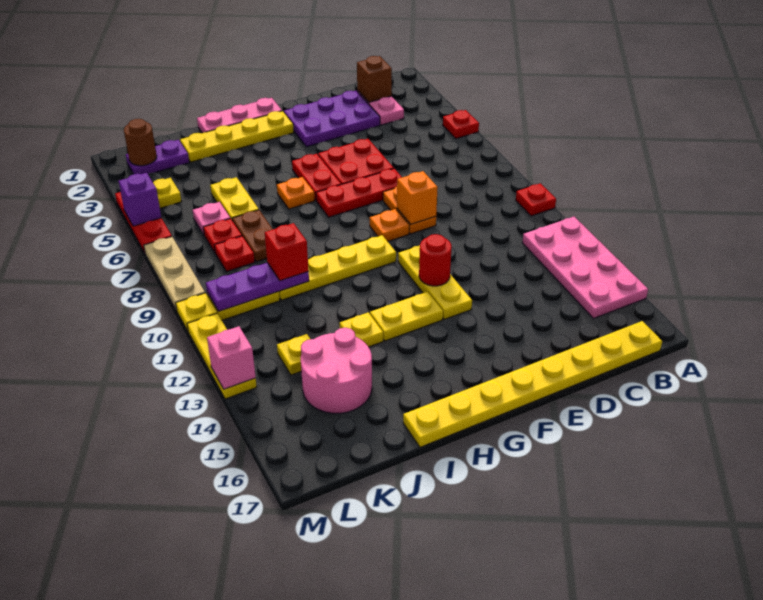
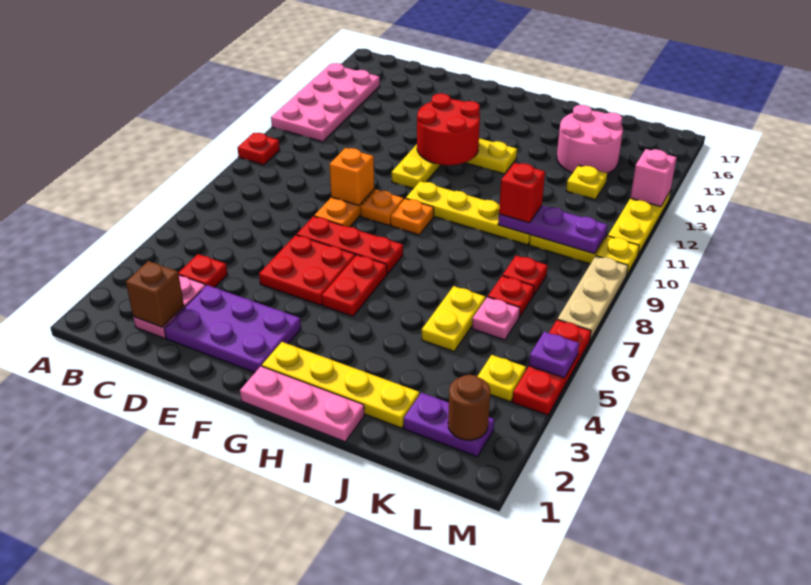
red 1x1 plate [443,110,479,139] -> red 1x1 plate moved to [178,254,227,288]
yellow 1x8 plate [403,321,662,447] -> none
red 1x1 round brick [419,234,452,286] -> red 2x2 round brick [417,93,480,165]
orange 1x1 plate [277,177,315,209] -> orange 1x1 plate moved to [390,199,434,235]
yellow 1x1 plate [340,312,383,347] -> none
brown 1x2 plate [232,210,273,262] -> none
purple 1x1 brick [119,173,161,226] -> purple 1x1 plate [529,332,579,378]

